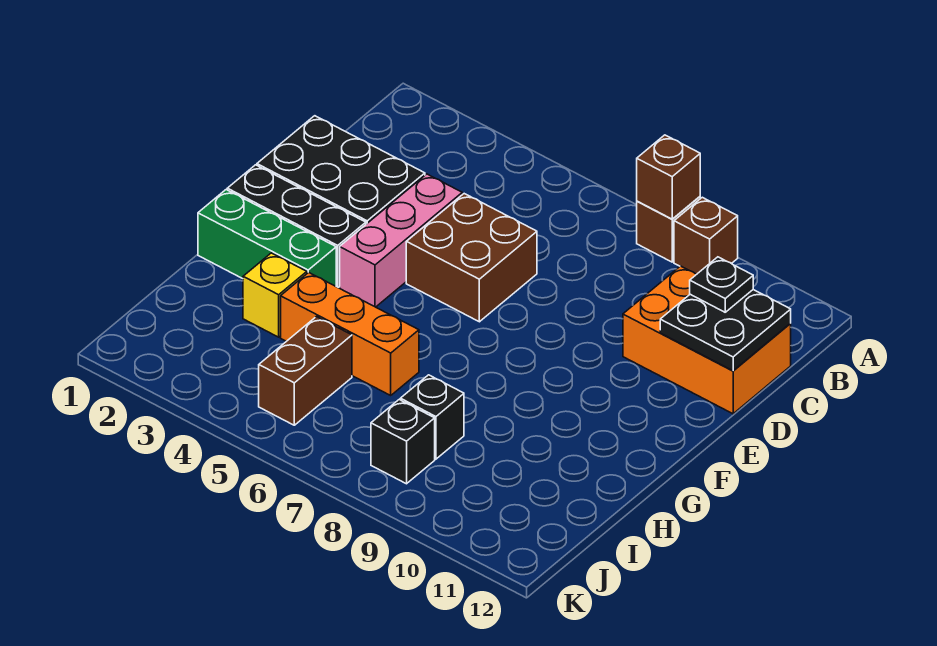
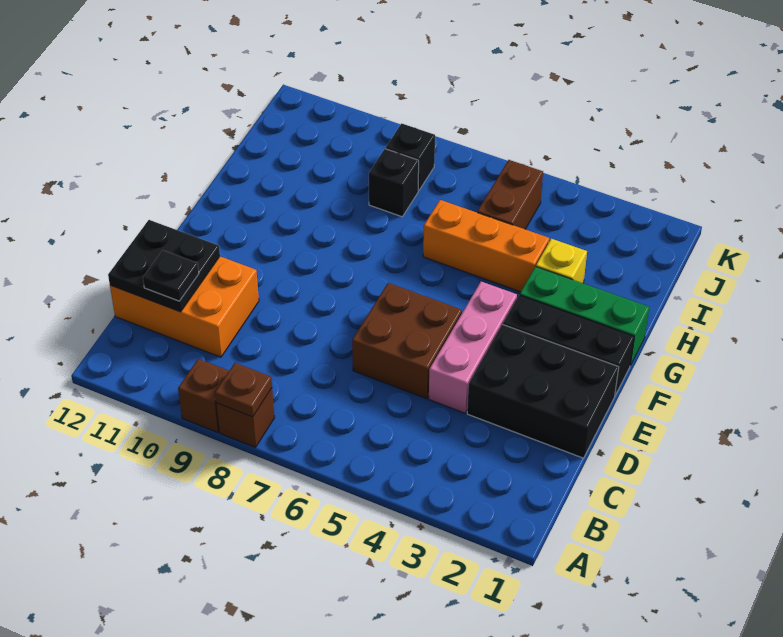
brown 1x1 brick [637,135,700,219] -> brown 1x1 plate [215,363,272,417]

